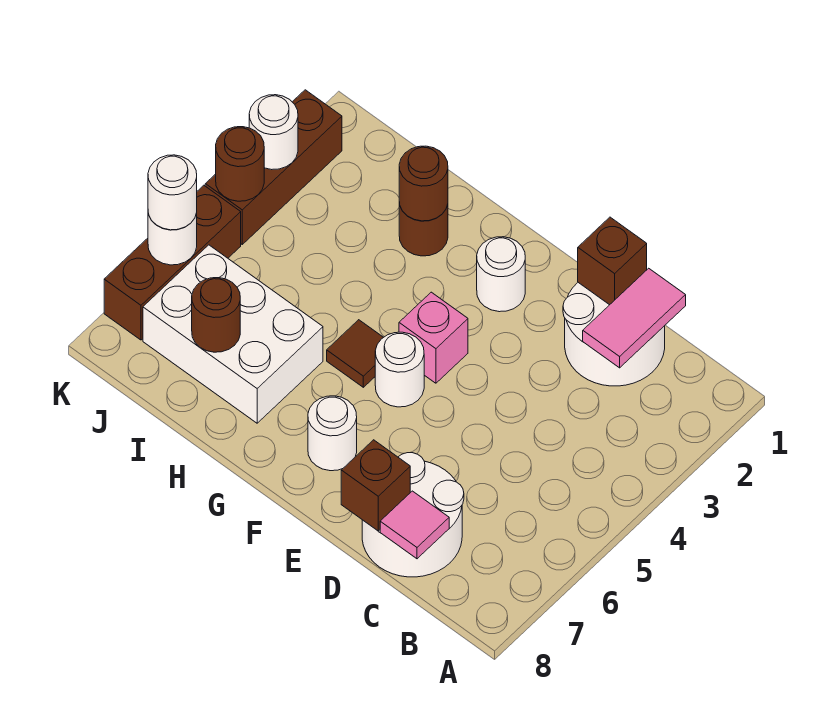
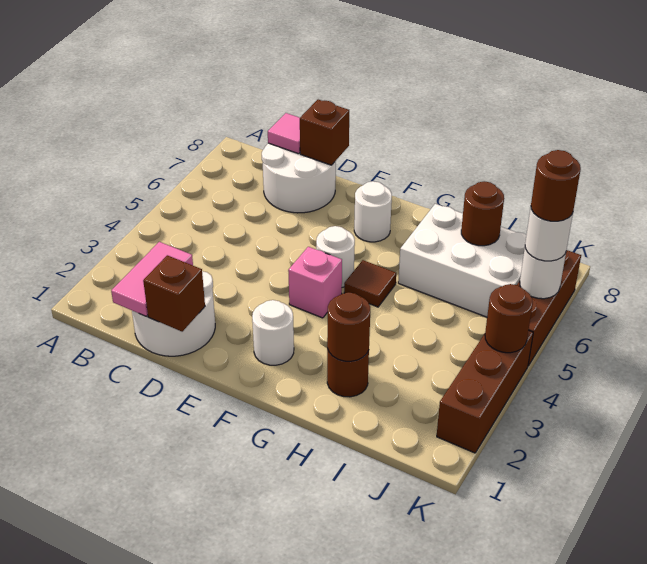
white 1x1 round brick [249,95,298,170] -> none
none -> brown 1x1 round brick [531,150,581,221]

